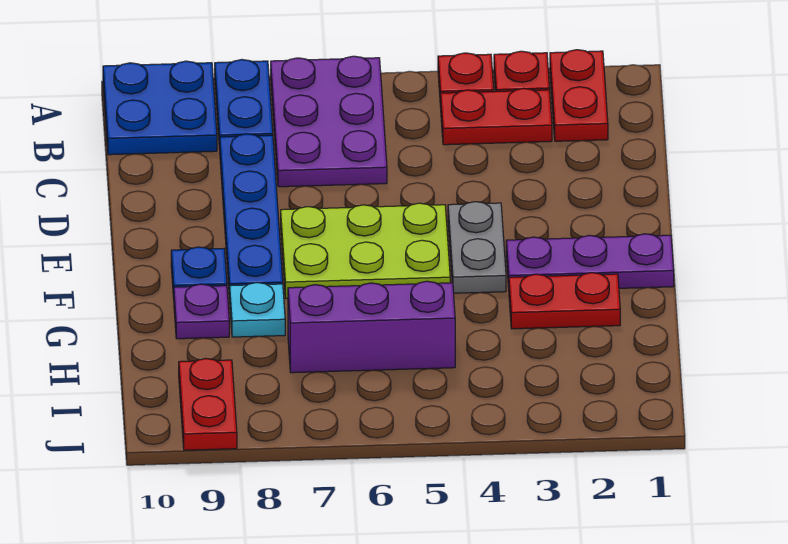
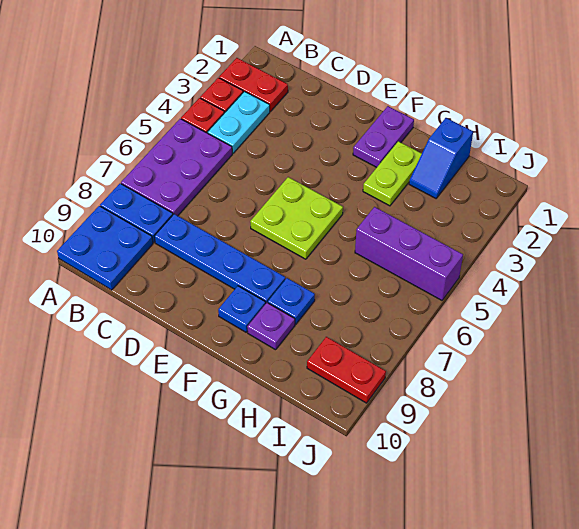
purple 2x3 plate [271,56,387,187] -> purple 2x3 plate turned to [121,119,232,216]
red 1x2 plate [441,88,552,145] -> cyan 1x2 plate [208,92,270,153]
grey 1x2 plate [448,202,506,293] -> none
lime 2x3 plate [281,203,450,298] -> lime 2x2 plate [250,177,343,259]
purple 1x3 plate [506,234,674,288] -> purple 1x2 plate [353,106,414,167]
red 1x2 plate [509,273,620,329] -> lime 1x2 plate [363,141,422,206]
cyan 1x1 plate [230,283,285,337] -> blue 1x1 plate [268,278,315,324]
none -> blue 1x2 slope [409,118,473,198]
purple 1x3 brick [288,281,455,373] -> purple 1x3 brick turned to [355,207,463,300]

